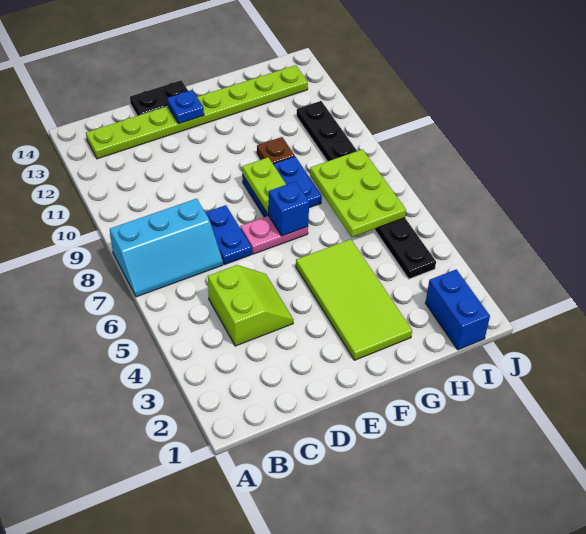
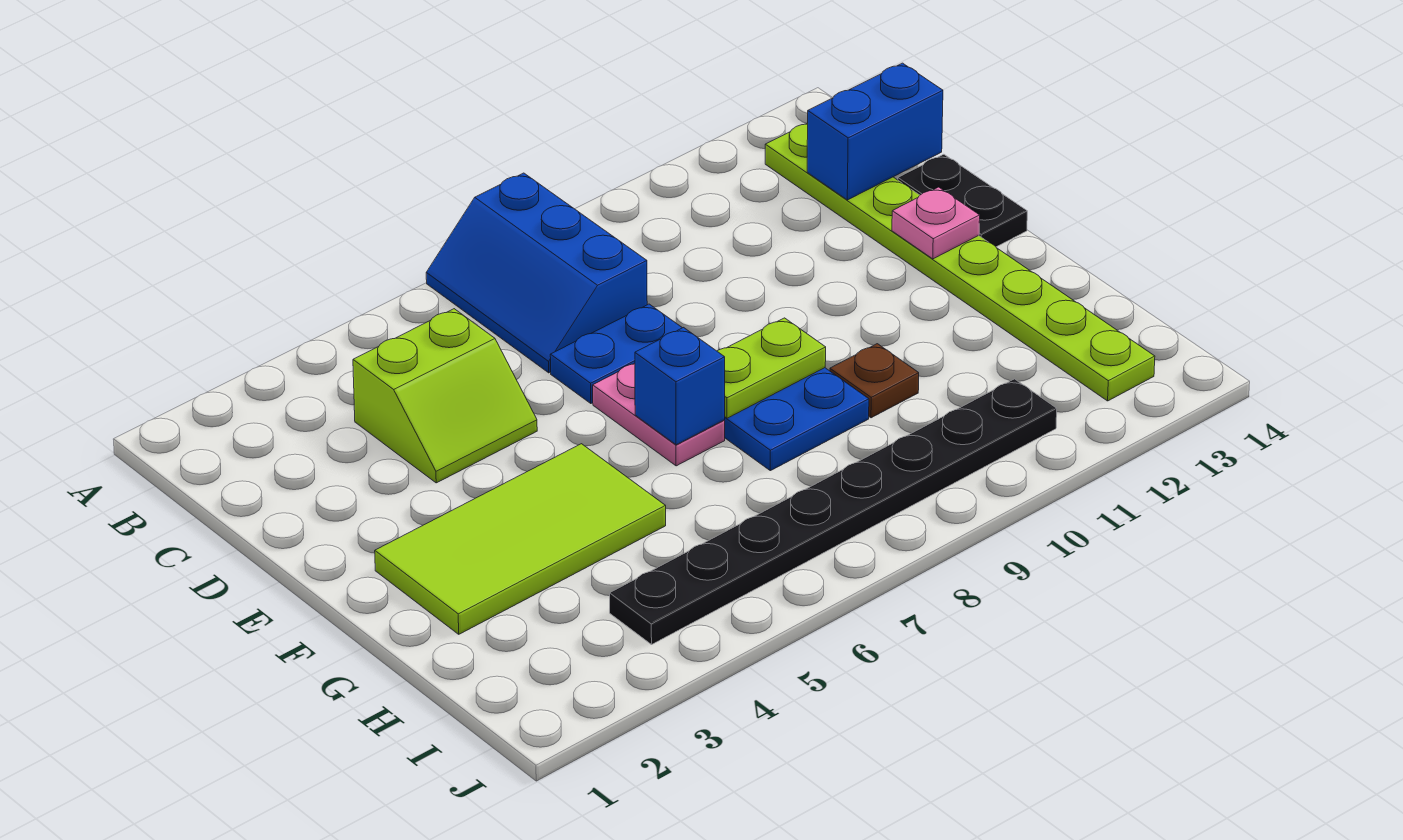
cyan 2x3 slope [110,199,223,297] -> blue 2x3 slope [426,173,647,373]
blue 1x1 plate [167,90,204,124] -> pink 1x1 plate [892,187,980,259]
lime 2x3 plate [310,149,406,237] -> none
blue 1x2 brick [425,269,490,350] -> blue 1x2 brick moved to [807,63,943,200]

